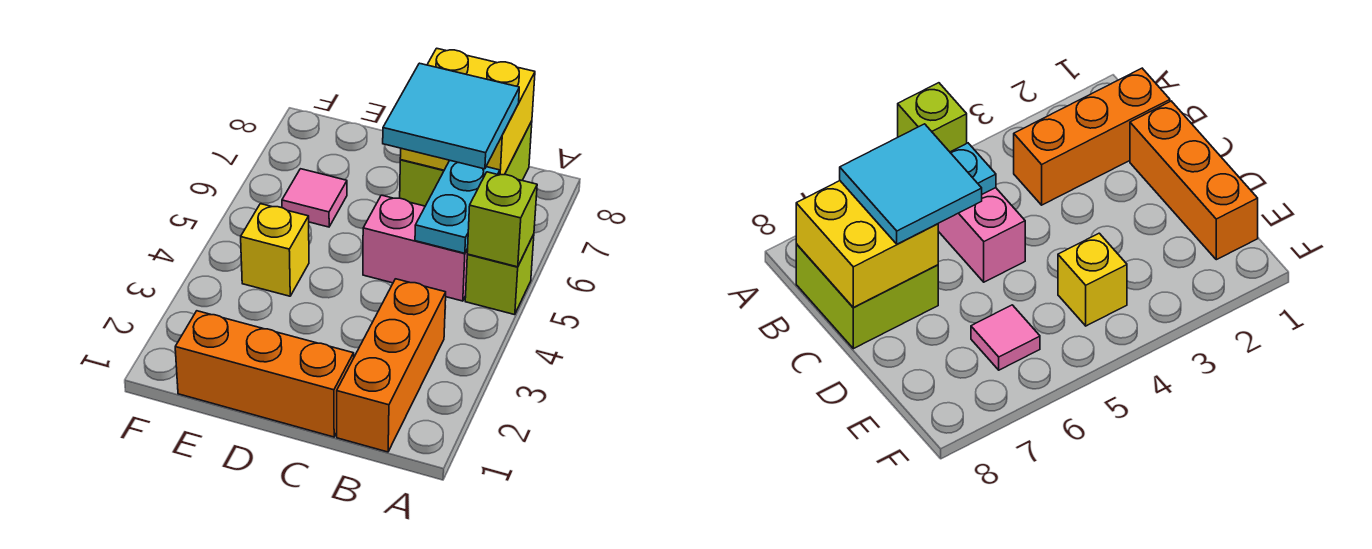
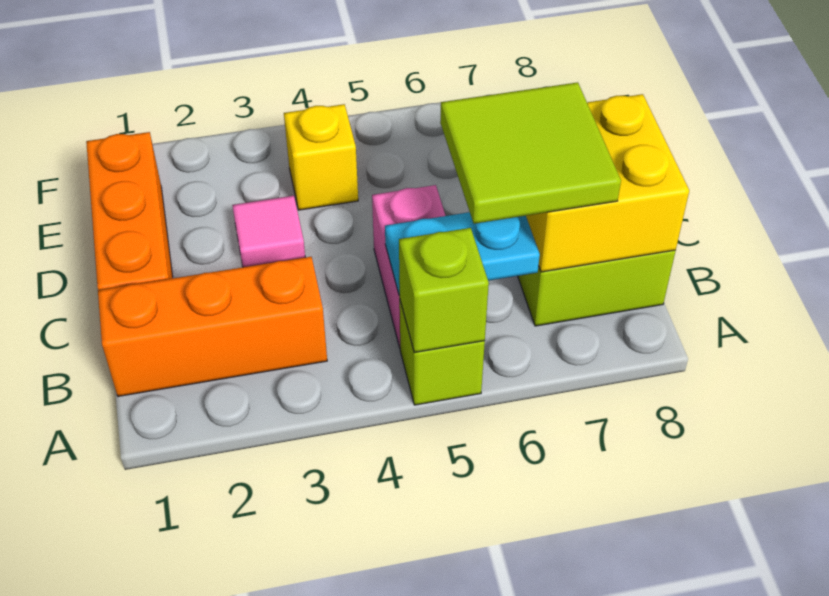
cyan 2x2 tile [383,63,519,169] -> lime 2x2 tile [440,82,621,224]
pink 1x1 tile [282,169,347,227] -> pink 1x1 tile moved to [232,196,305,267]

